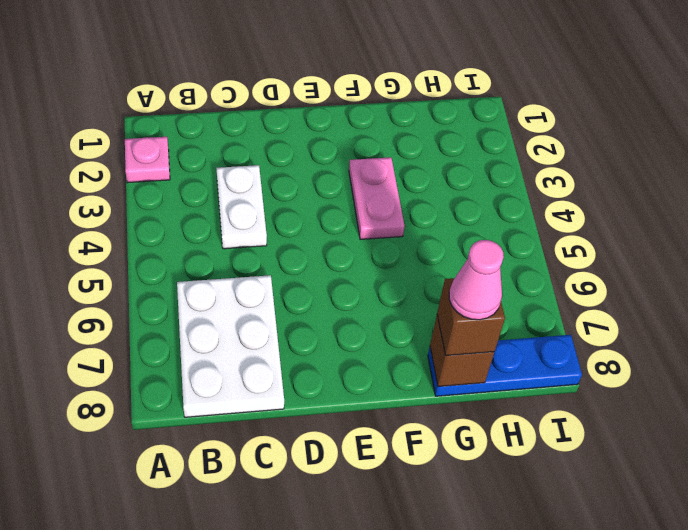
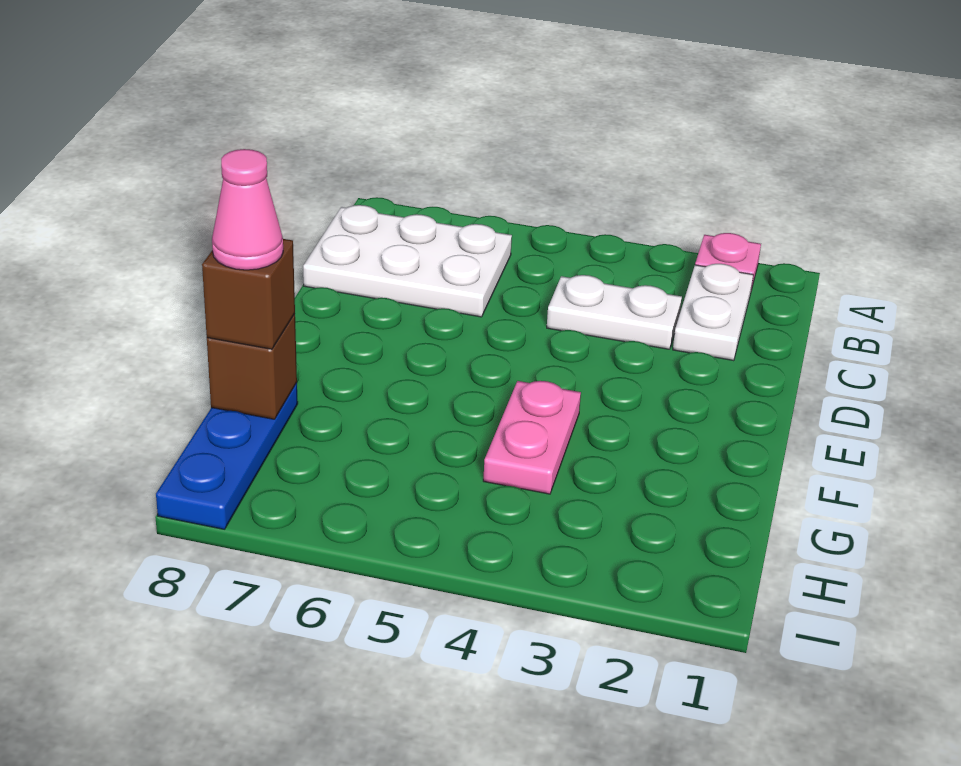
none -> white 1x2 plate [673,264,753,361]
pink 1x2 plate [349,157,405,239] -> pink 1x2 plate turned to [483,381,581,494]

